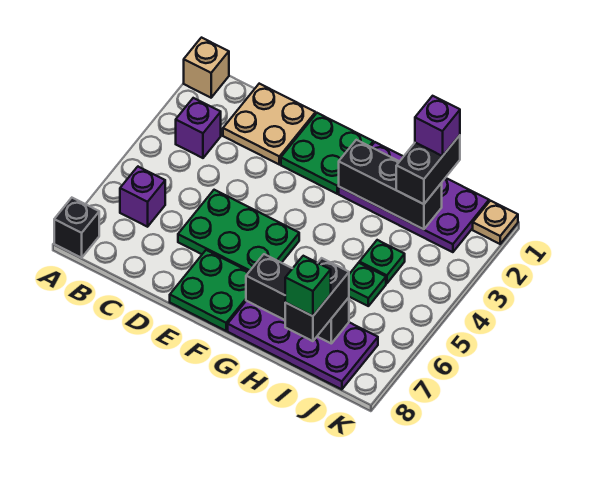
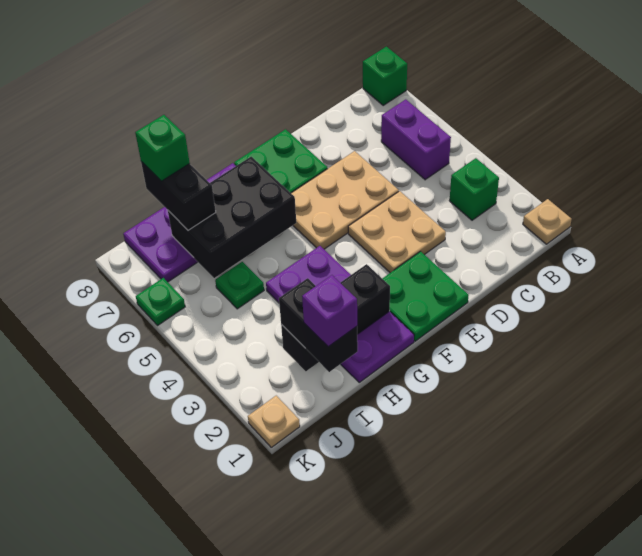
tan 1x1 brick [184,38,229,98] -> tan 1x1 plate [523,199,572,244]
black 1x1 brick [54,198,99,258] -> green 1x1 brick [363,47,407,105]
purple 1x1 brick [176,98,221,158] -> green 1x1 brick [449,158,499,220]
purple 1x1 brick [120,167,165,227] -> purple 1x2 brick [381,99,451,180]
tan 2x2 plate [223,84,316,164] -> tan 2x2 plate moved to [348,191,446,273]
green 2x3 plate [178,190,299,271] -> tan 2x3 plate [291,151,399,249]
purple 2x4 plate [339,142,489,252] -> purple 2x4 plate turned to [266,246,414,382]
black 1x3 brick [246,254,349,343] -> black 2x3 brick [168,157,296,278]
green 1x1 plate [359,240,405,283] -> green 1x1 plate moved to [136,278,185,325]

